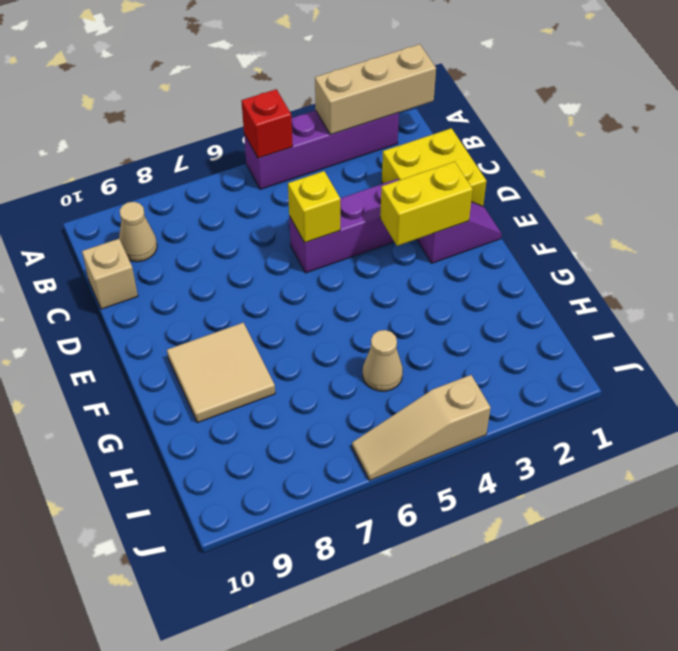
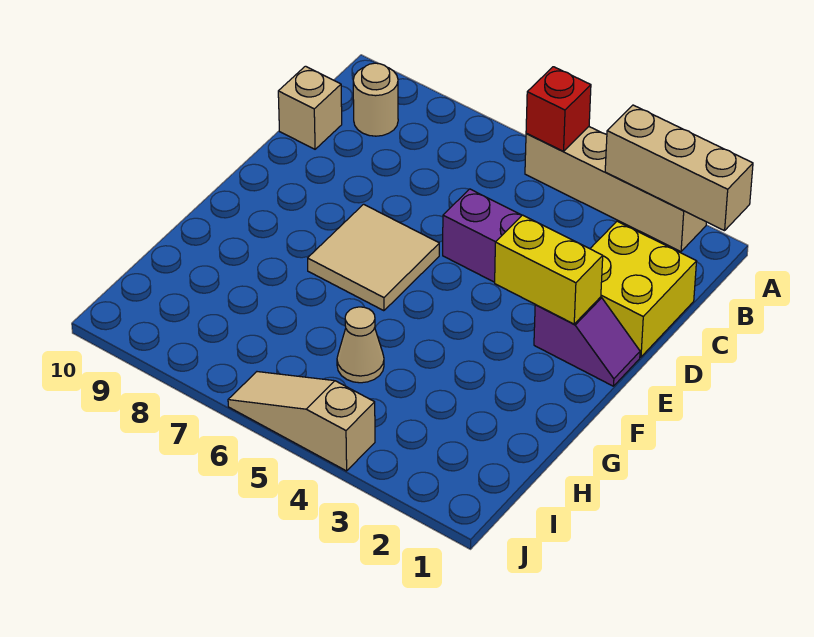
purple 1x4 brick [244,110,399,189] -> tan 1x4 brick [525,127,706,252]
tan 1x1 cone [119,202,157,262] -> tan 1x1 round brick [353,63,398,136]
yellow 1x1 brick [288,171,340,243] -> none
tan 2x2 tile [167,323,275,423] -> tan 2x2 tile moved to [308,204,439,311]

